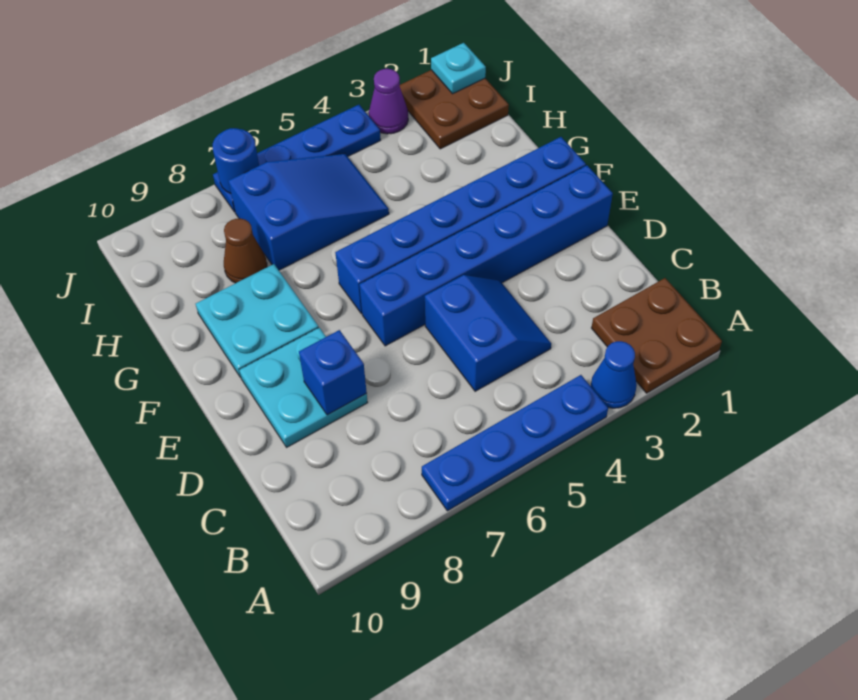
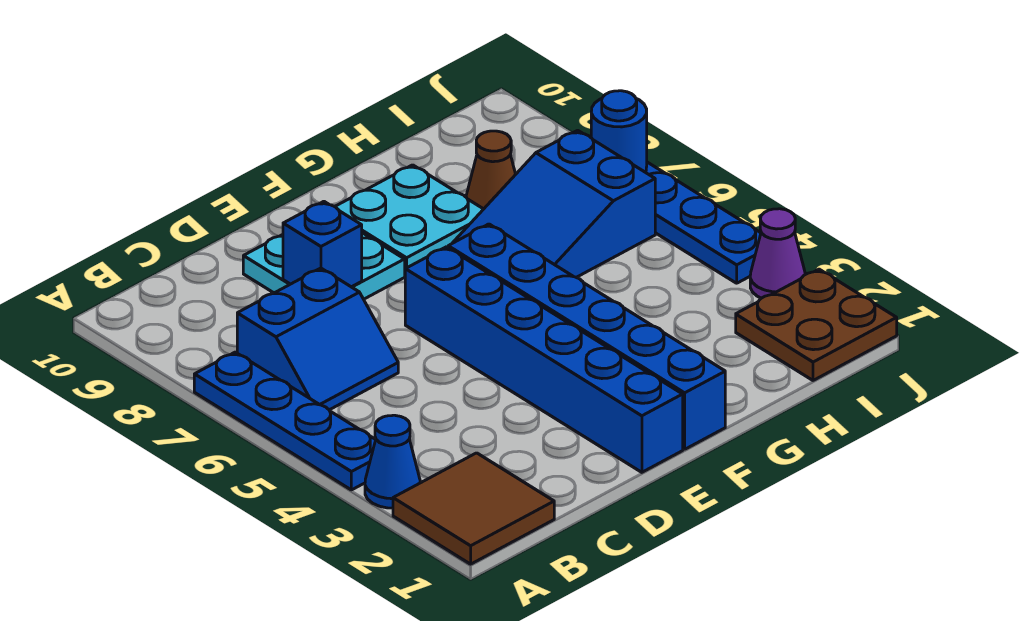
brown 2x2 plate [592,278,722,393] -> brown 2x2 tile [393,453,554,564]
blue 2x2 slope [425,275,551,391] -> blue 2x2 slope moved to [237,268,398,410]
blue 2x3 slope [229,153,389,270] -> blue 2x3 slope turned to [453,130,655,277]
cyan 1x1 plate [431,43,486,94] -> none

